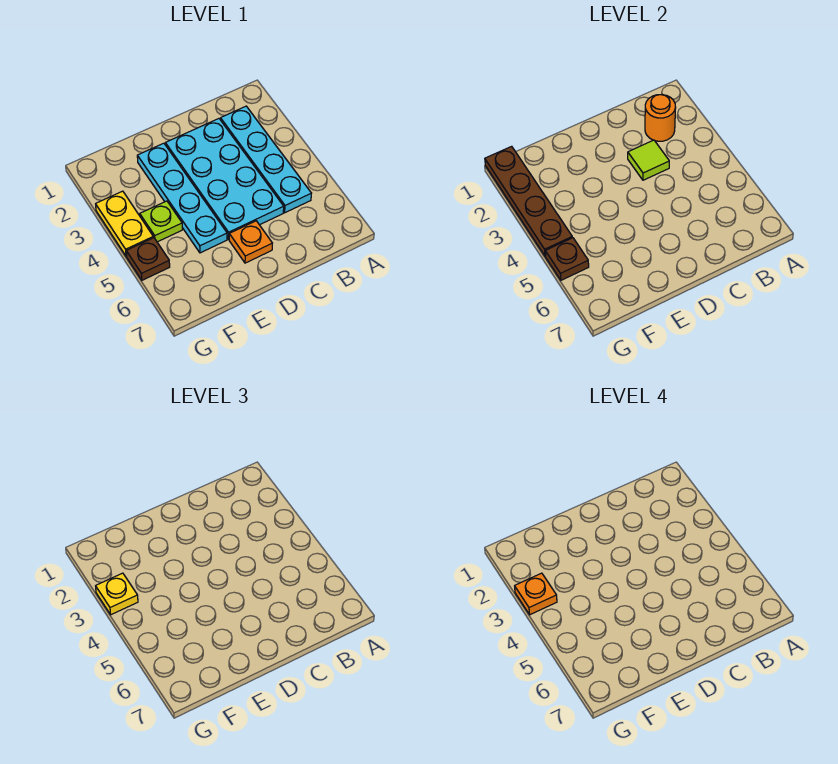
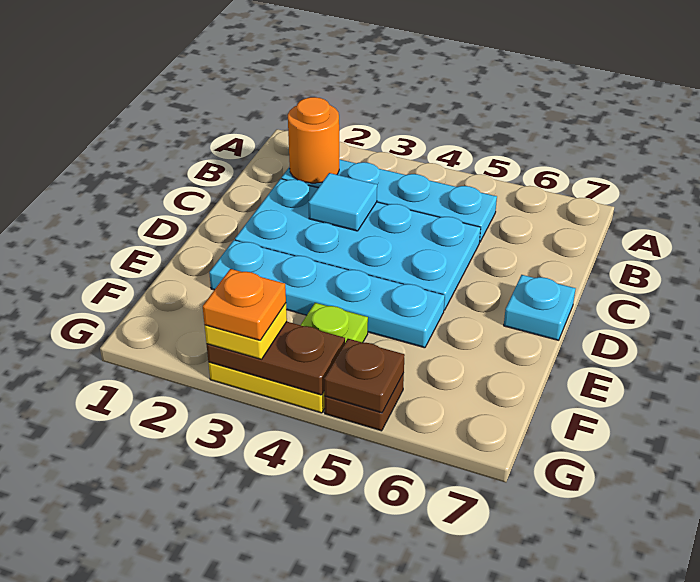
lime 1x1 tile [628,140,669,180] -> cyan 1x1 tile [308,173,377,231]
orange 1x1 plate [229,221,272,263] -> none
none -> cyan 1x1 plate [504,275,576,340]
brown 1x4 plate [485,146,572,256] -> brown 1x2 plate [207,322,345,395]

